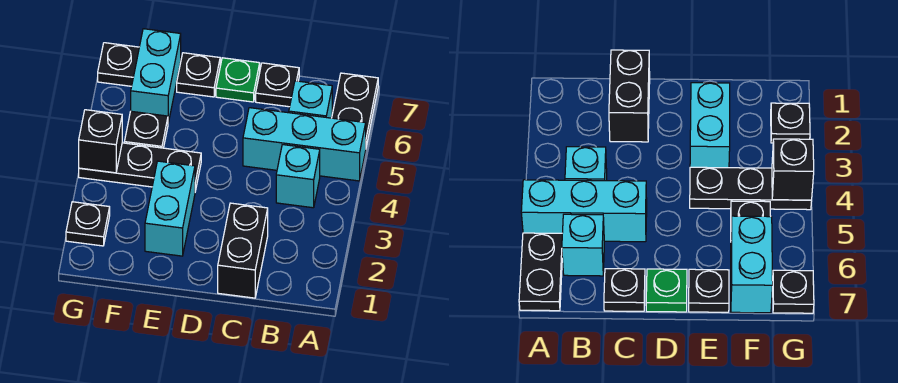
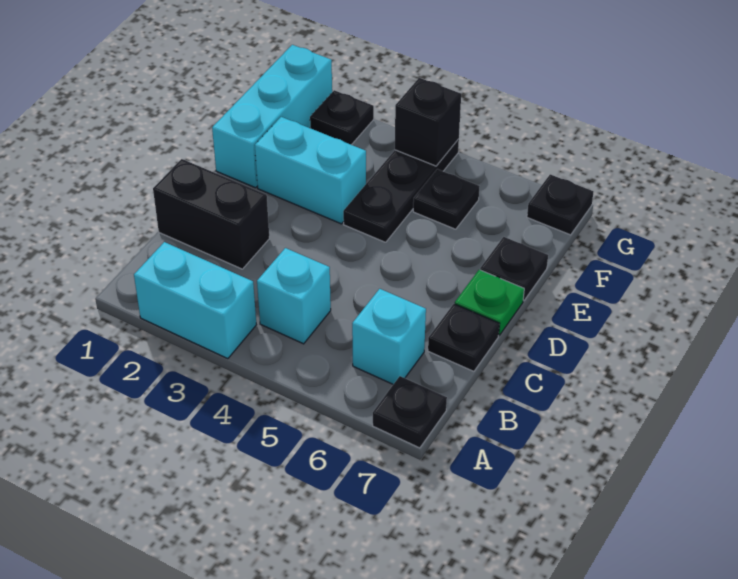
cyan 1x3 brick [243,108,366,181] -> cyan 1x3 brick moved to [212,45,332,188]
black 1x2 plate [332,73,378,146] -> black 1x1 plate [373,376,447,448]
cyan 1x2 brick [131,29,181,123] -> cyan 1x2 brick moved to [134,242,256,359]

